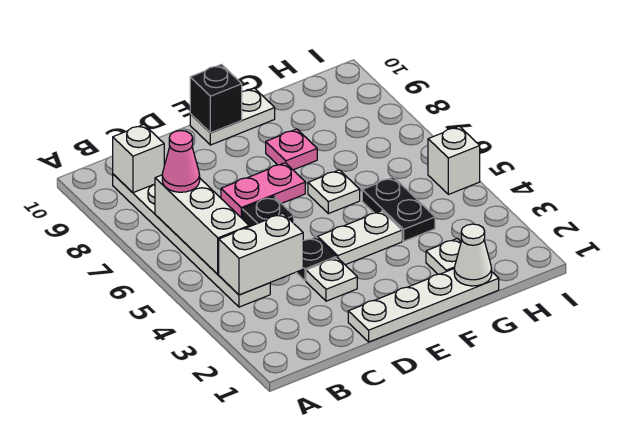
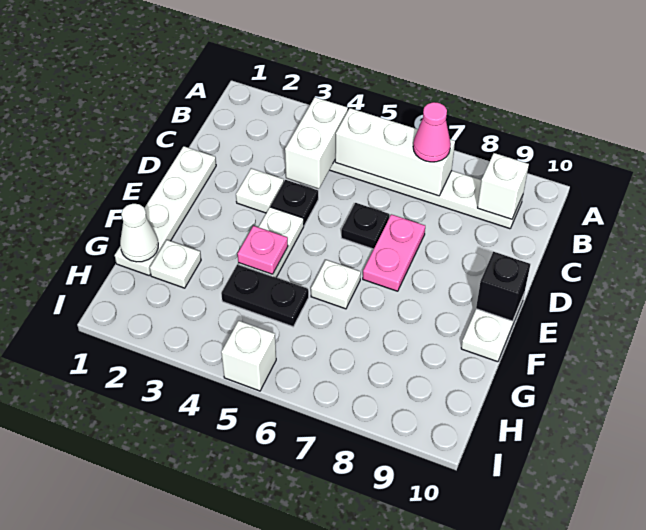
pink 1x1 plate [266,129,317,170] -> pink 1x1 plate moved to [238,226,288,274]

